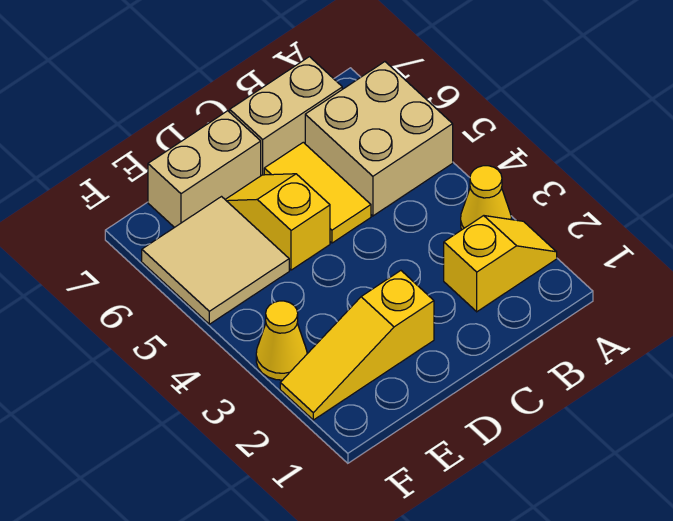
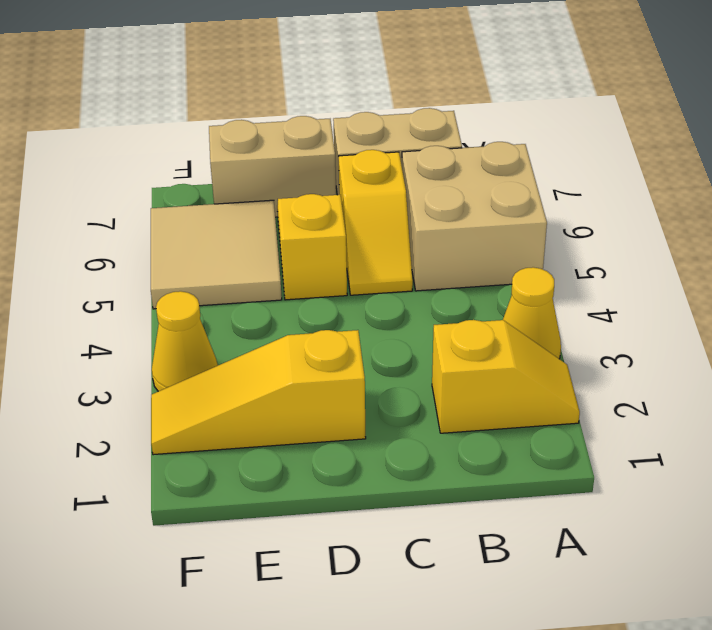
yellow 1x2 tile [264,142,371,243] -> yellow 1x2 slope [338,150,413,295]

